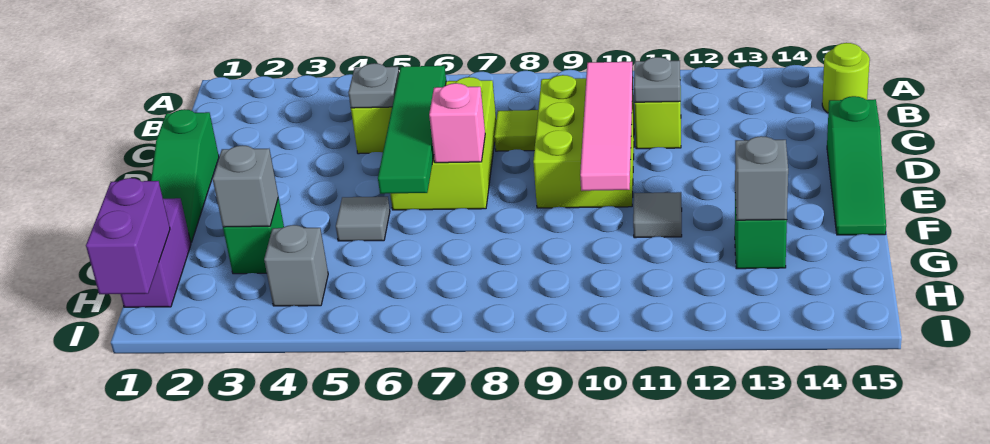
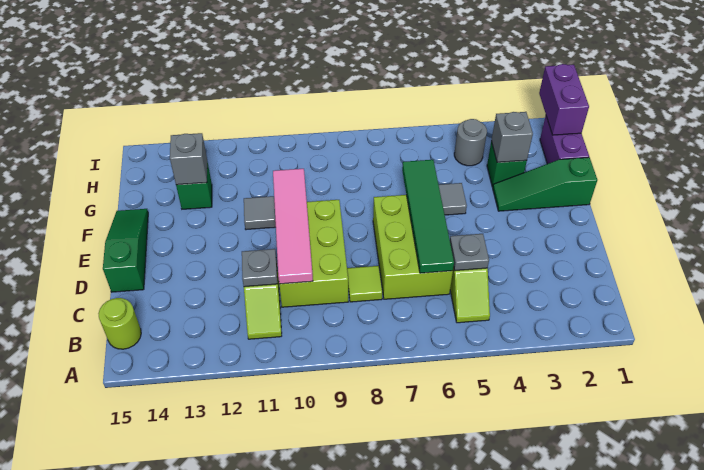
green 1x3 slope [151,109,219,242] -> green 1x3 slope turned to [493,157,597,211]
pink 1x1 brick [429,83,485,163] -> none
grey 1x1 brick [264,225,328,306] -> grey 1x1 round brick [454,119,487,166]

